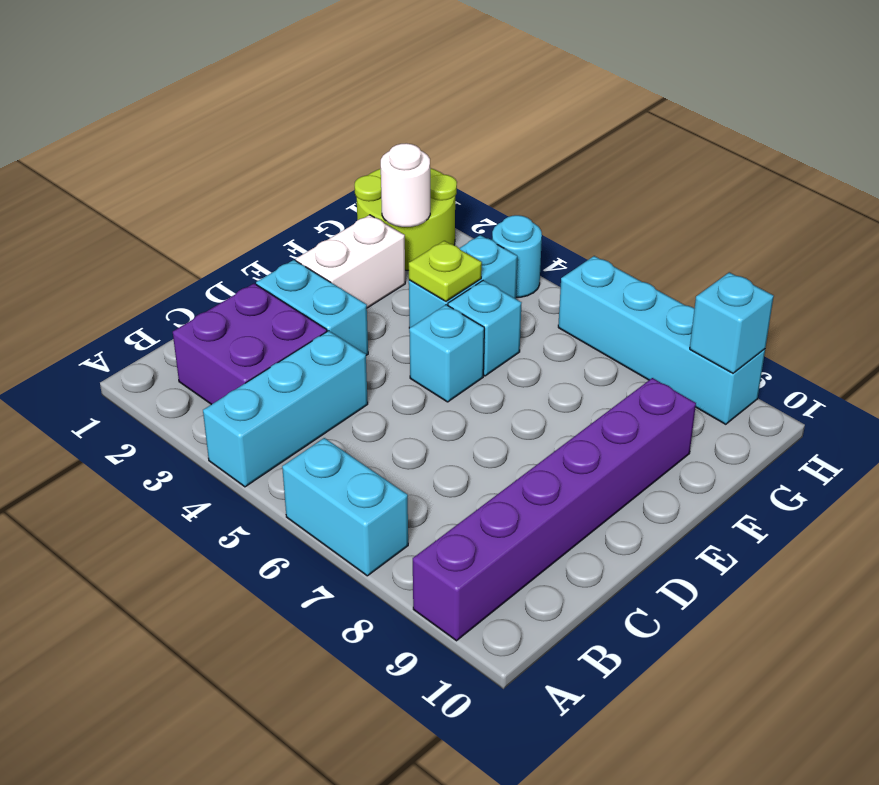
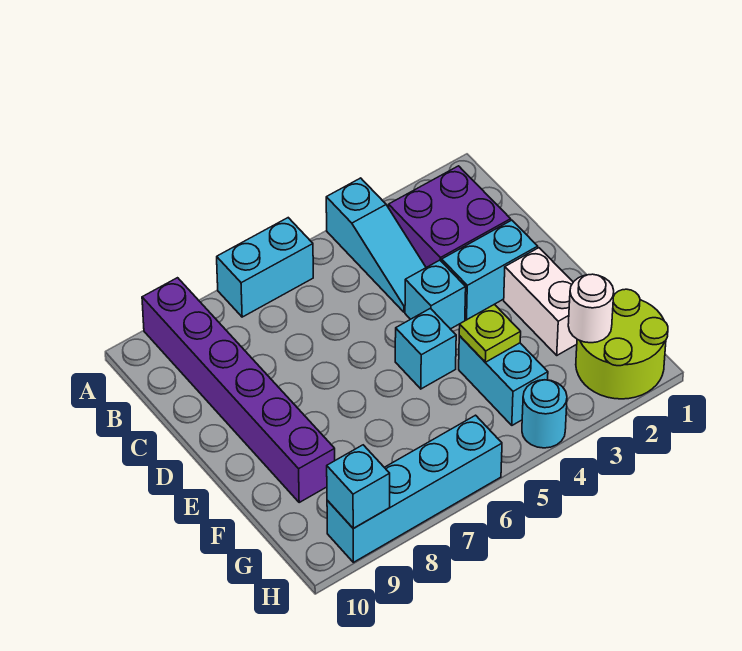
cyan 1x3 brick [203,331,368,487] -> cyan 1x3 slope [326,178,426,312]
cyan 1x1 brick [448,280,521,376] -> cyan 1x1 brick moved to [405,260,466,329]

